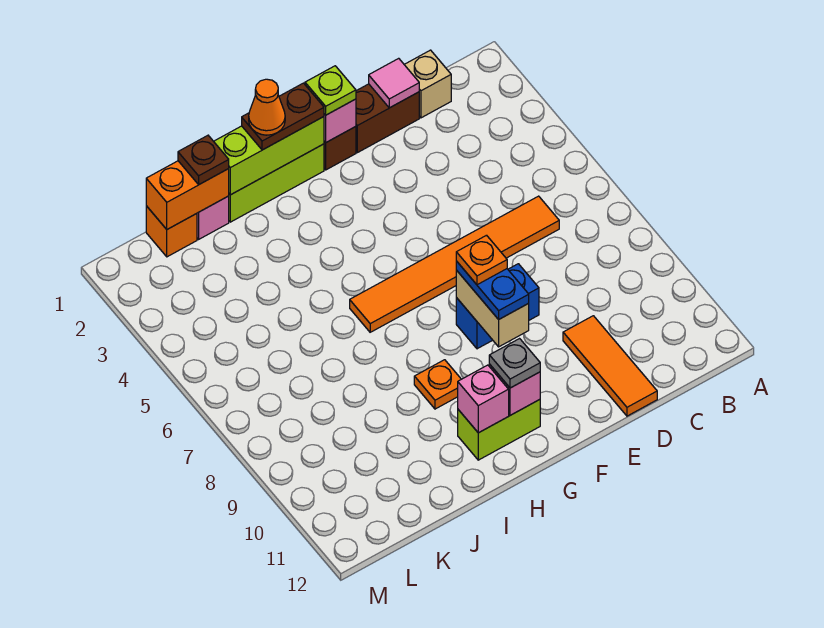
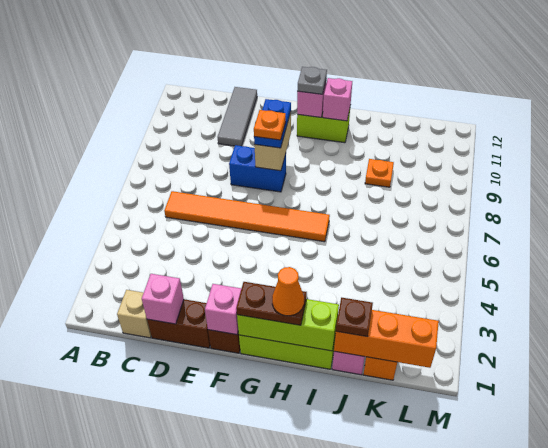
pink 1x1 tile [369,58,419,108] -> pink 1x1 brick [142,274,184,324]
orange 1x3 tile [563,316,657,416] -> grey 1x3 tile [218,87,257,146]
lime 1x1 plate [305,66,356,115] -> none
orange 1x1 plate [414,360,461,409] -> orange 1x1 plate moved to [365,159,394,187]
orange 1x2 brick [146,161,229,229] -> orange 1x3 brick [334,310,439,368]

